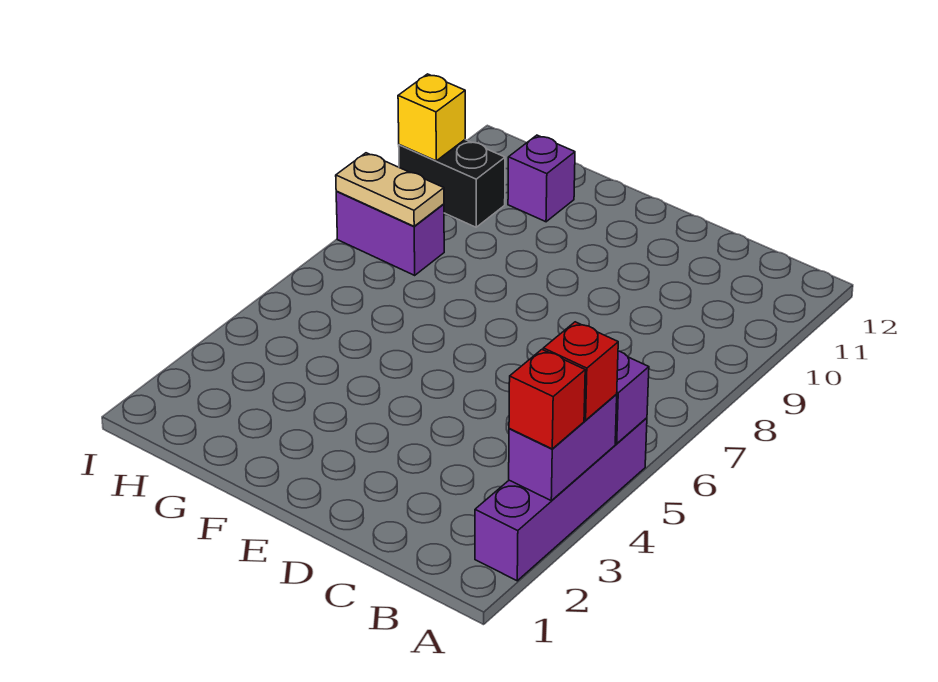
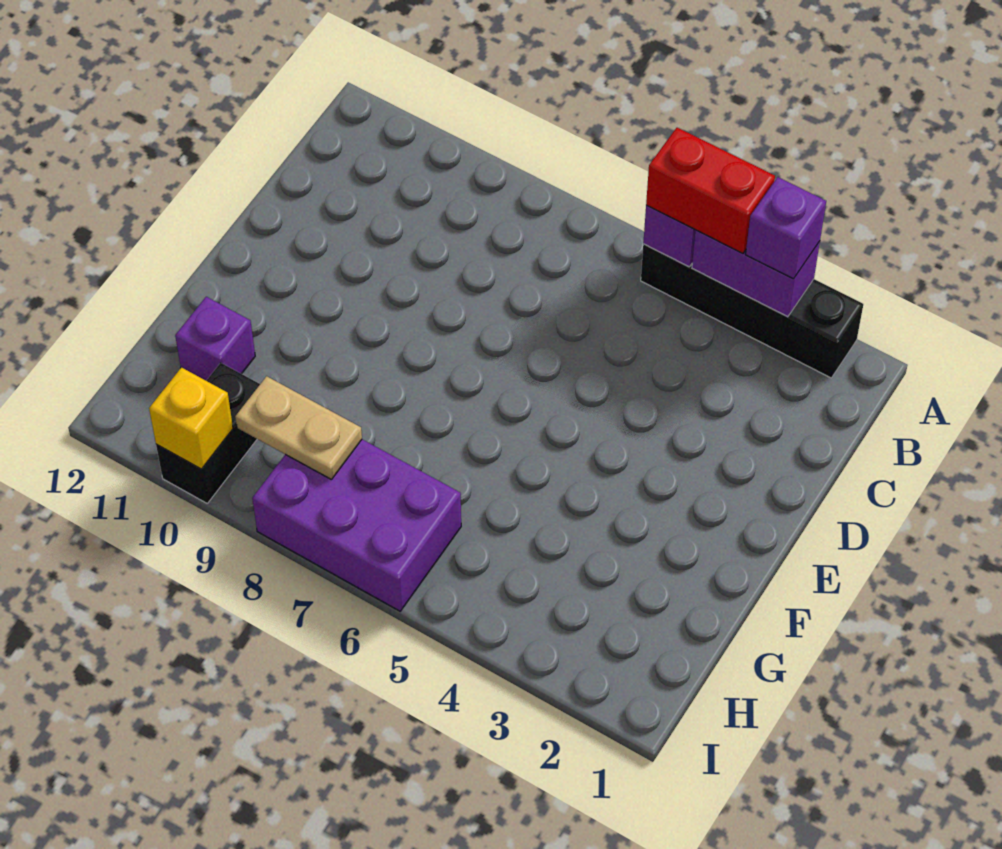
purple 1x4 brick [475,418,647,581] -> black 1x4 brick [641,244,863,378]
red 1x1 brick [509,350,585,449] -> purple 1x1 brick [746,177,826,279]
red 1x1 brick [543,322,618,420] -> red 1x2 brick [646,128,775,254]
purple 1x2 brick [336,192,444,275] -> purple 2x3 brick [252,439,461,611]
tan 1x2 plate [336,153,444,226] -> tan 1x2 plate turned to [235,376,362,479]

